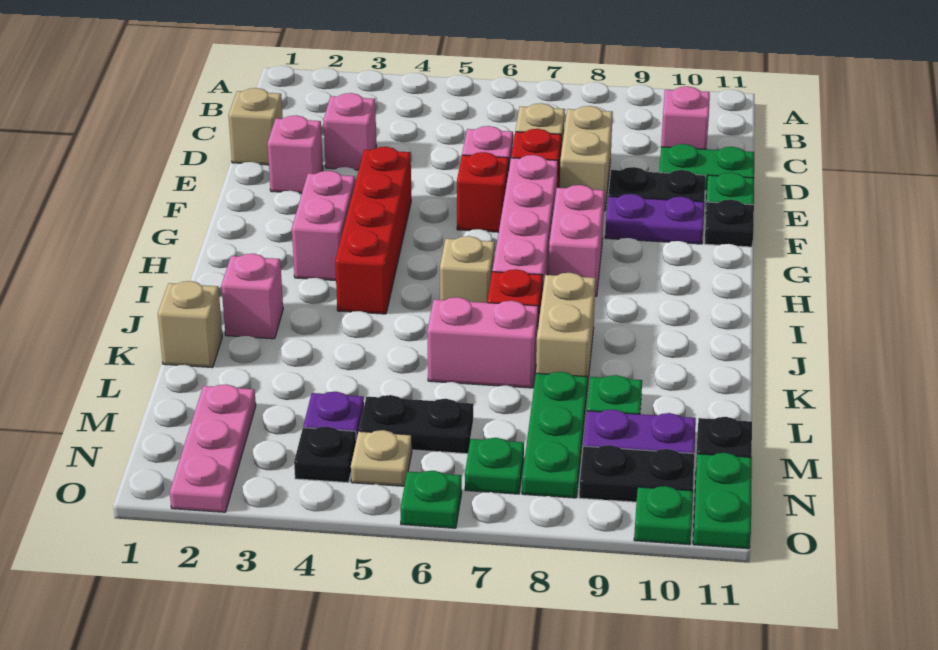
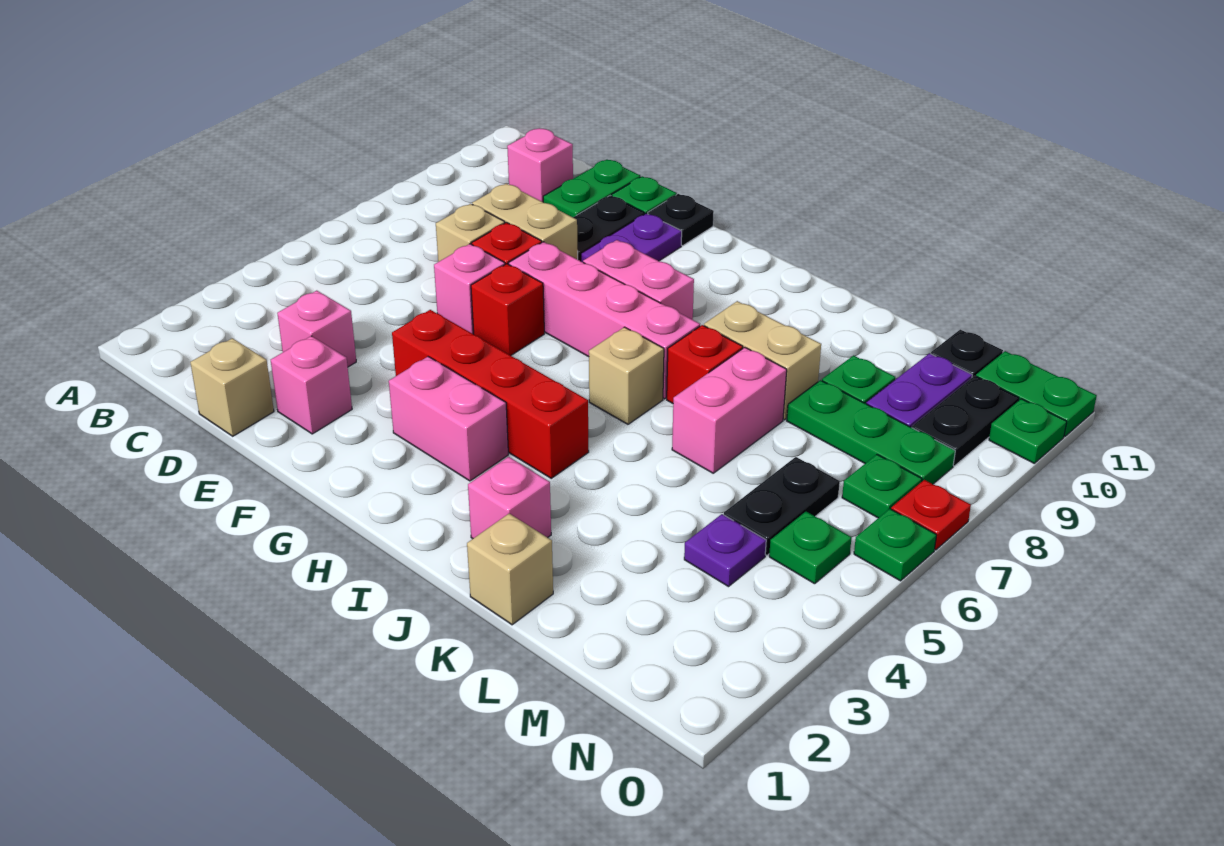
pink 1x3 plate [170,384,256,512] -> none
black 1x1 plate [294,426,356,483] -> none
tan 1x1 plate [351,430,412,486] -> green 1x1 plate [769,512,852,584]
none -> red 1x1 plate [891,480,971,550]

